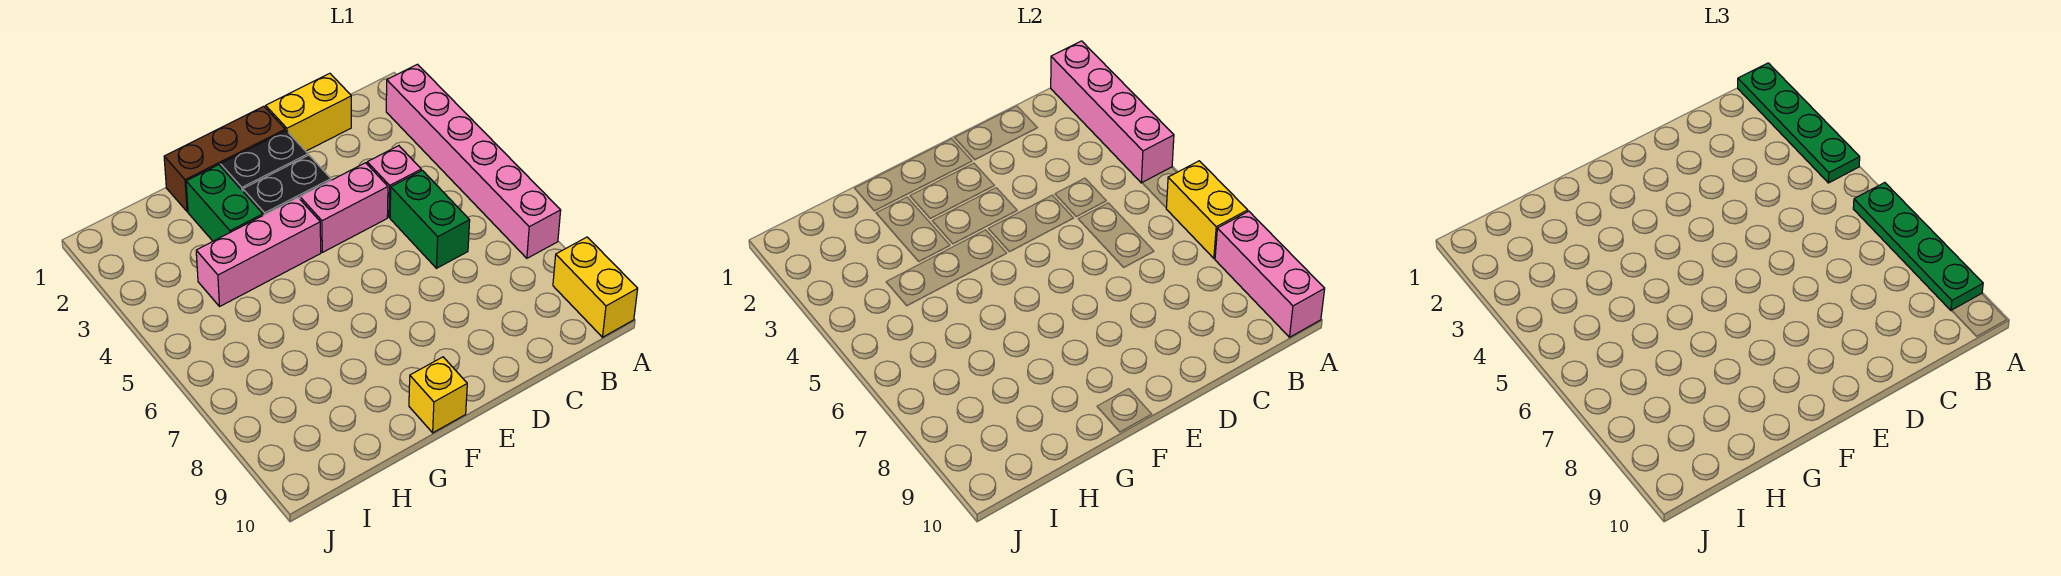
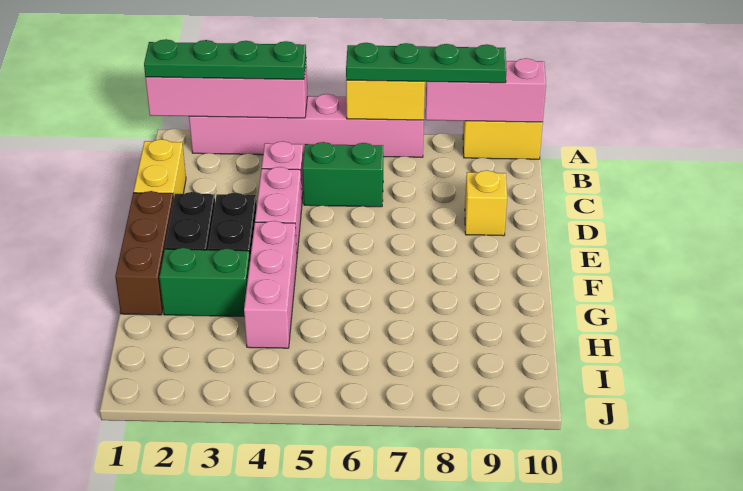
yellow 1x1 brick [409,357,467,433] -> yellow 1x1 brick moved to [465,170,507,236]

